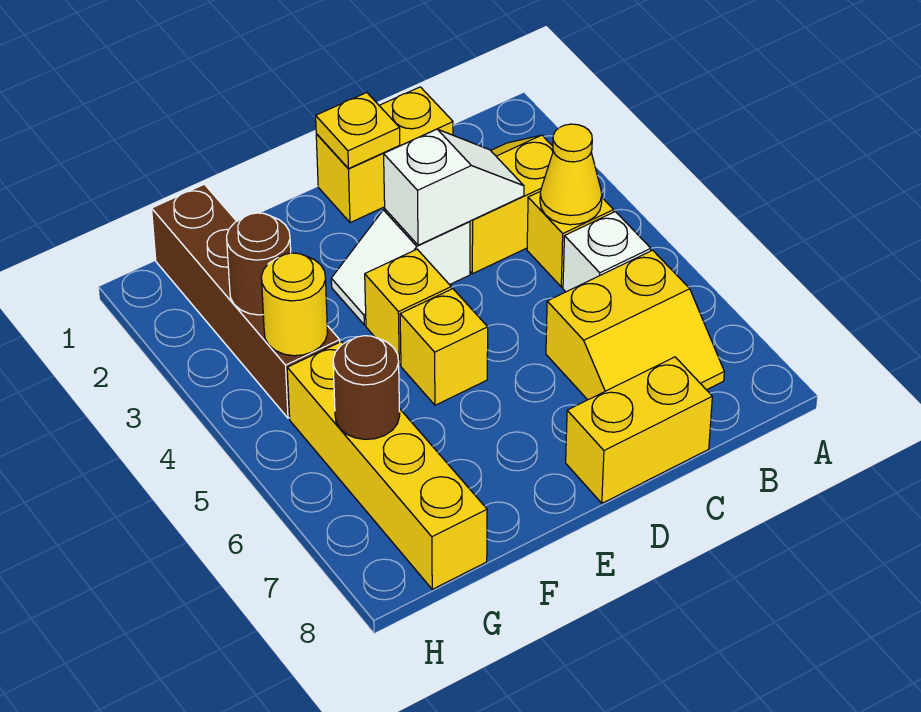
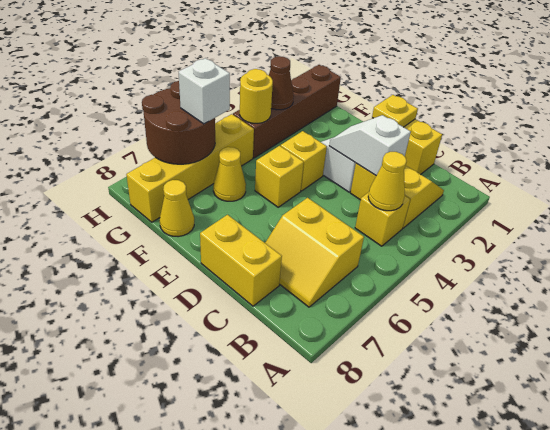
white 1x1 brick [563,212,651,292] -> white 1x1 brick moved to [179,58,230,124]
white 1x2 slope [384,129,524,245] -> white 1x2 slope turned to [329,115,411,176]
none -> yellow 1x1 cone [213,147,246,201]
none -> yellow 1x1 cone [160,180,194,237]
brown 1x1 round brick [227,213,291,315] -> brown 1x1 cone [269,56,294,110]
brown 1x1 round brick [333,336,400,439] -> brown 2x2 round brick [142,81,215,164]

